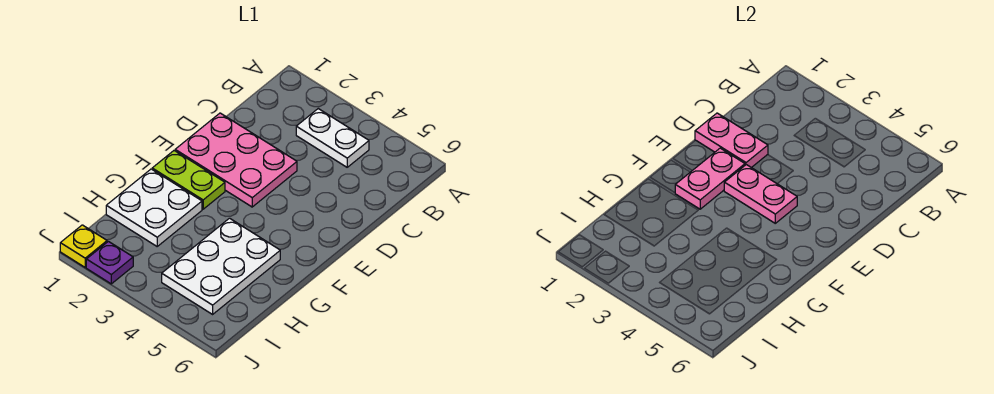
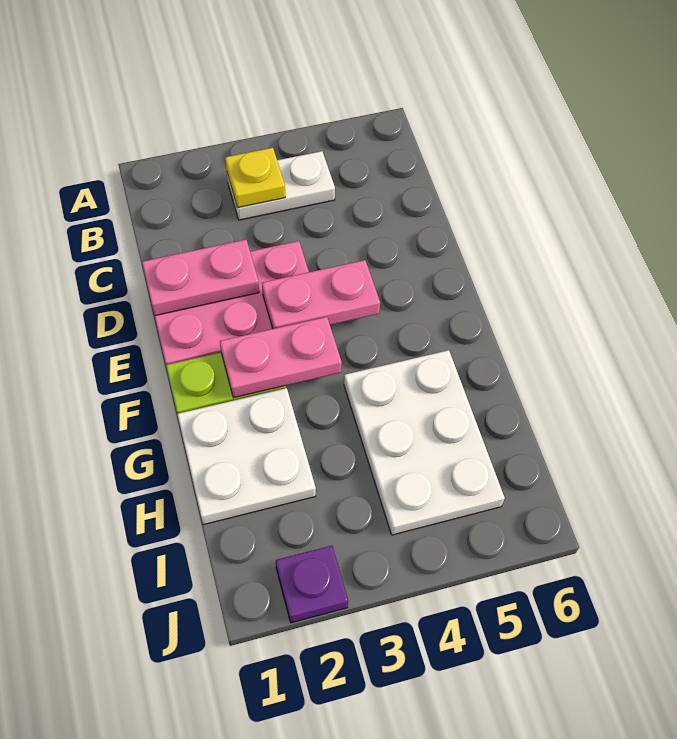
pink 1x2 plate [675,148,745,209] -> pink 1x2 plate turned to [220,317,342,398]
yellow 1x1 plate [60,225,107,267] -> yellow 1x1 plate moved to [225,148,285,208]

